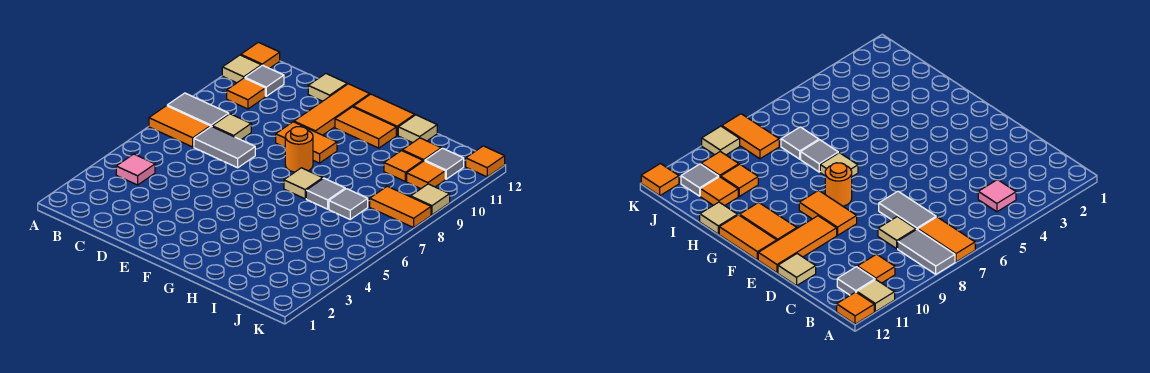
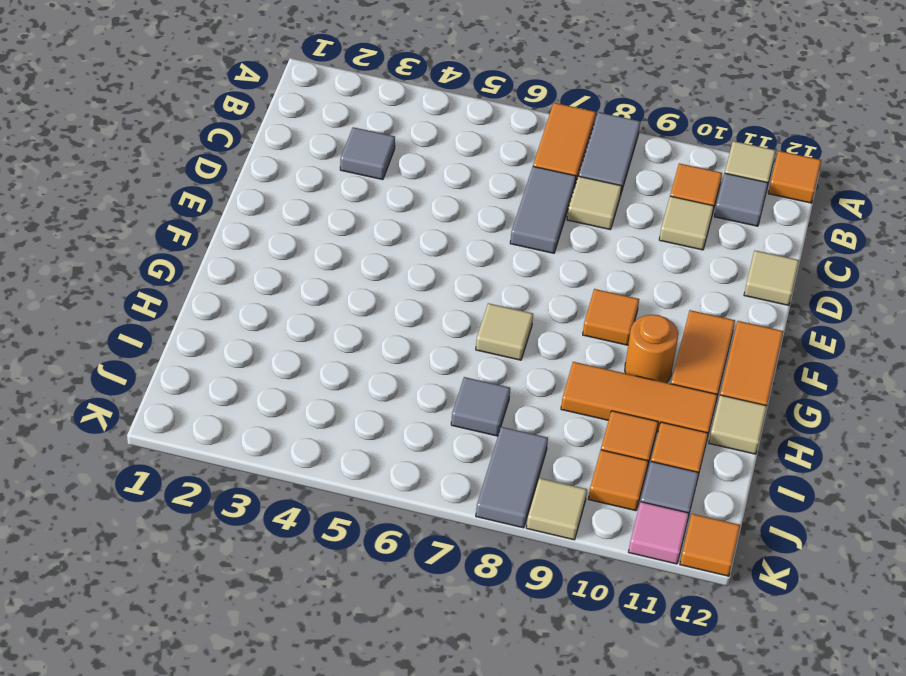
pink 1x1 tile [116,154,155,185] -> pink 1x1 tile moved to [629,502,689,564]
none -> tan 1x1 tile [659,196,714,250]
orange 1x2 tile [276,122,337,163] -> orange 1x1 tile [583,289,639,345]
orange 1x3 tile [294,84,370,135] -> orange 1x3 tile moved to [561,362,718,438]
orange 1x1 round brick [285,127,313,172] -> orange 1x1 round brick moved to [625,315,678,383]
grey 1x1 tile [306,178,345,209] -> grey 1x1 tile moved to [340,127,395,180]
orange 1x2 tile [370,186,431,228] -> grey 1x2 tile [476,427,548,528]

